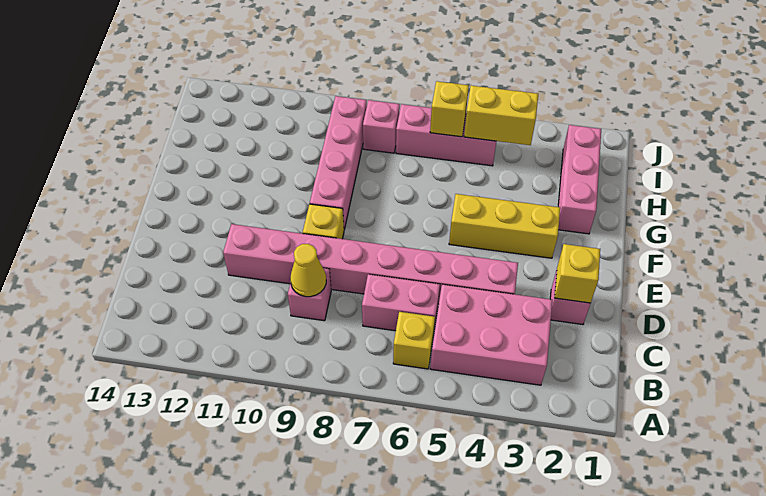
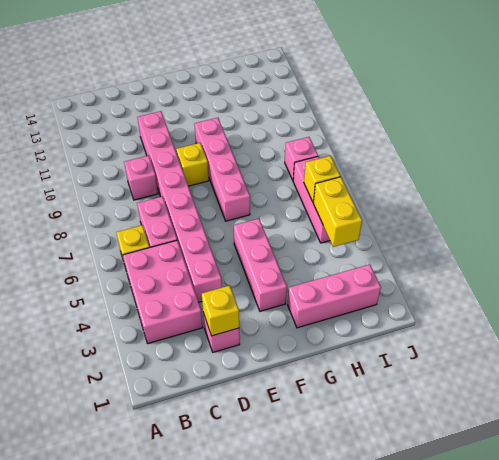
yellow 1x1 cone [290,244,326,297] -> none
yellow 1x3 brick [449,194,560,258] -> pink 1x3 brick [234,219,287,311]
pink 1x4 brick [310,96,367,230] -> pink 1x4 brick turned to [194,118,250,221]

